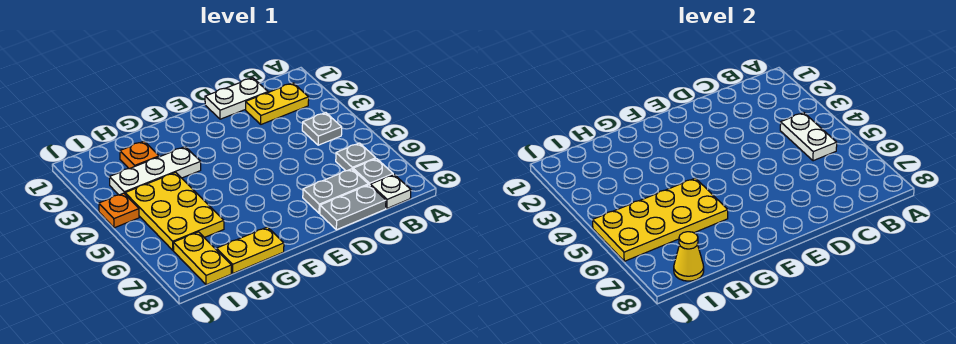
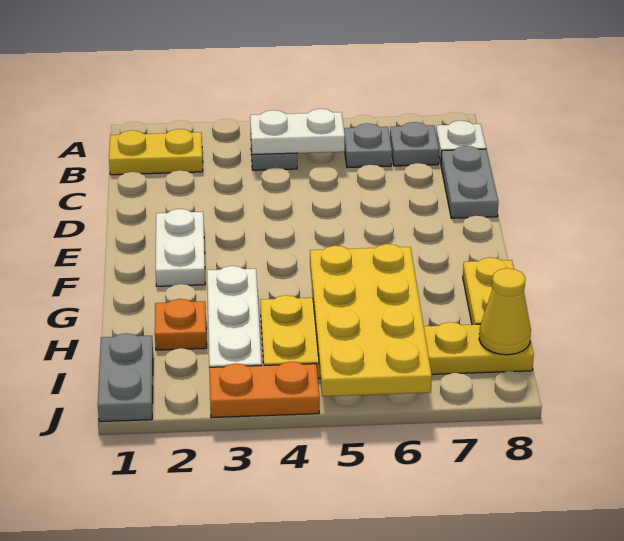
yellow 1x2 plate [246,83,309,124] -> yellow 1x2 plate turned to [109,129,203,175]
white 1x2 plate [205,78,268,119] -> white 1x2 plate moved to [155,209,205,286]
grey 1x2 plate [303,169,368,213] -> grey 1x2 plate moved to [98,333,153,422]
orange 1x1 plate [99,193,139,228] -> orange 1x2 plate [209,362,320,418]

